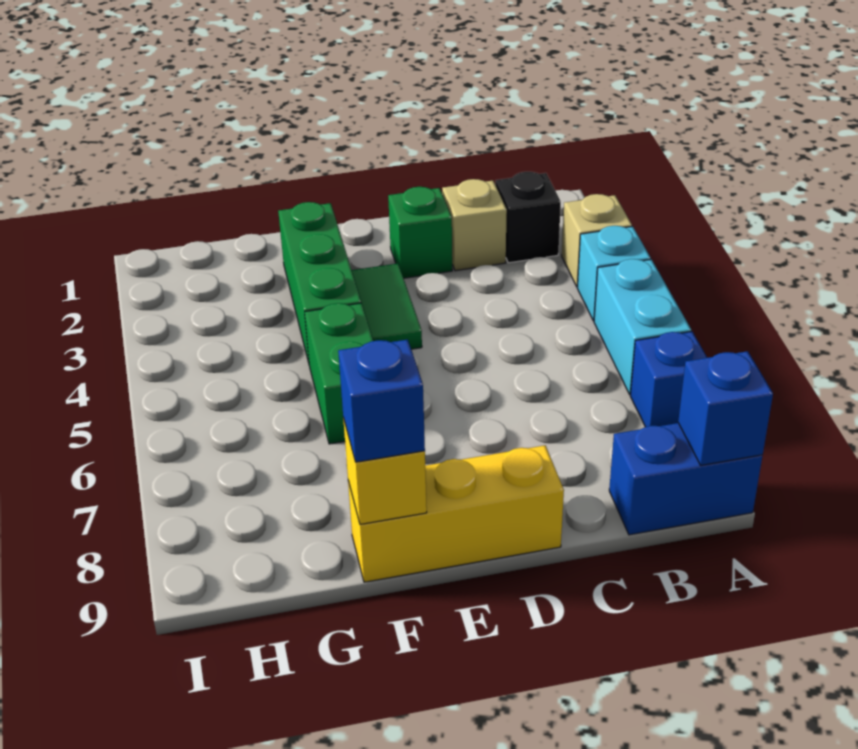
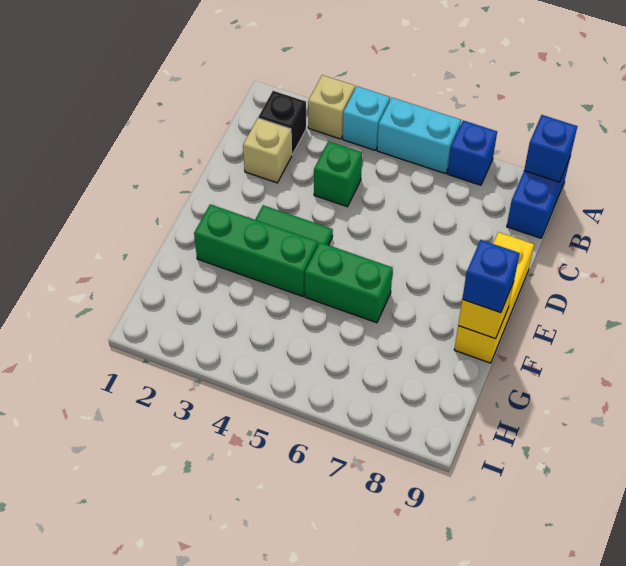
green 1x1 brick [388,187,452,278] -> green 1x1 brick moved to [314,141,362,207]

